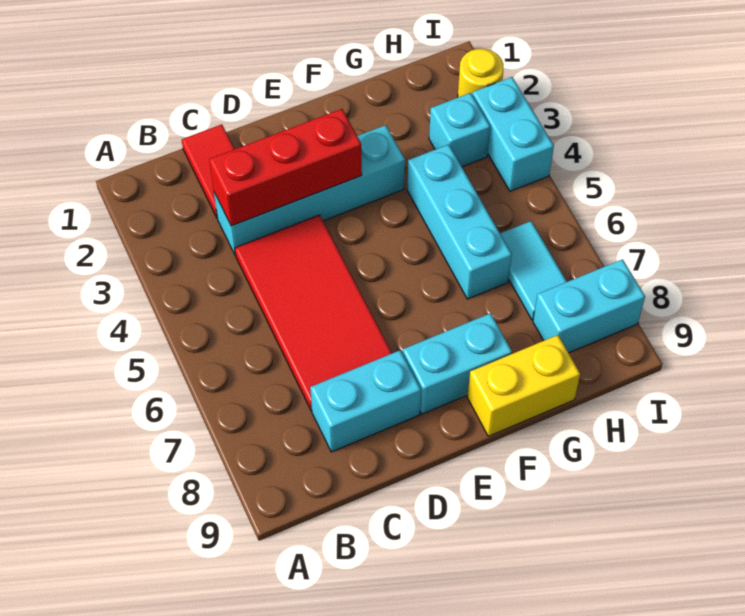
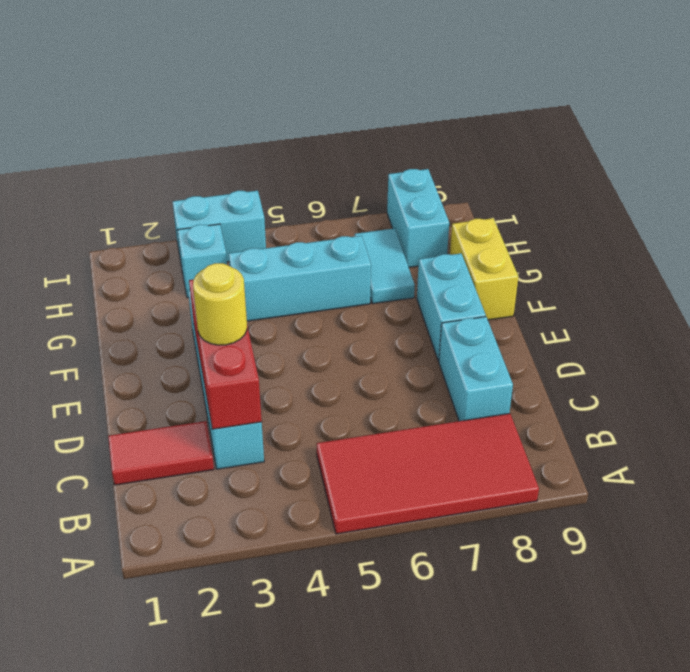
red 2x4 tile [235,215,392,411] -> red 2x4 tile moved to [317,413,539,534]
cyan 1x2 tile [500,221,567,320] -> cyan 1x2 tile turned to [355,228,415,304]
yellow 1x1 round brick [458,49,504,97] -> yellow 1x1 round brick moved to [193,263,247,345]

